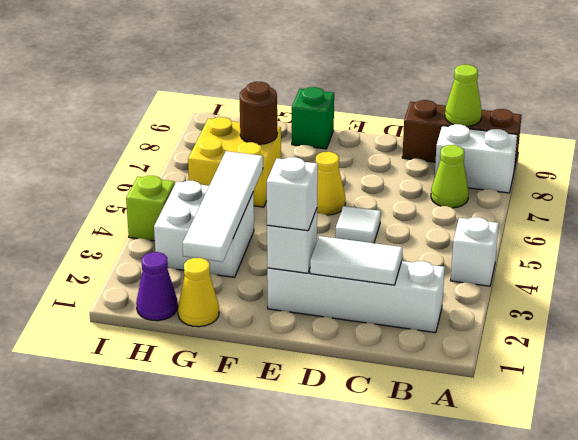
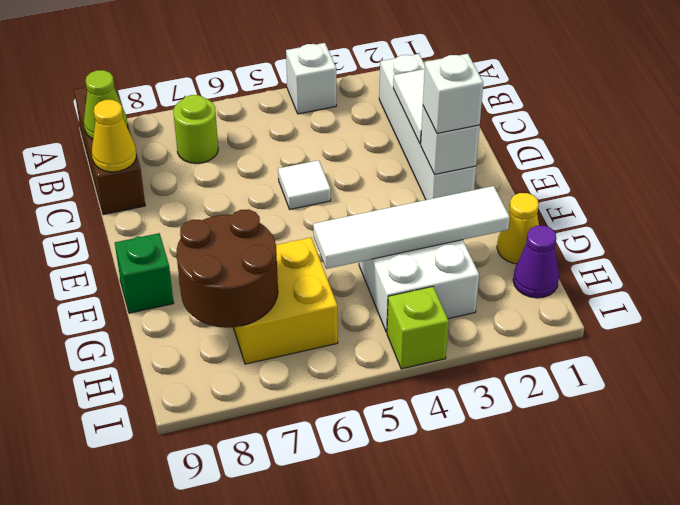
white 1x2 brick [435,124,517,193] -> none
lime 1x1 cone [431,145,469,208] -> lime 1x1 round brick [173,95,218,163]
yellow 1x1 cone [316,152,345,215] -> yellow 1x1 cone moved to [92,100,136,172]
brown 1x1 round brick [240,82,277,144] -> brown 2x2 round brick [177,209,278,328]

